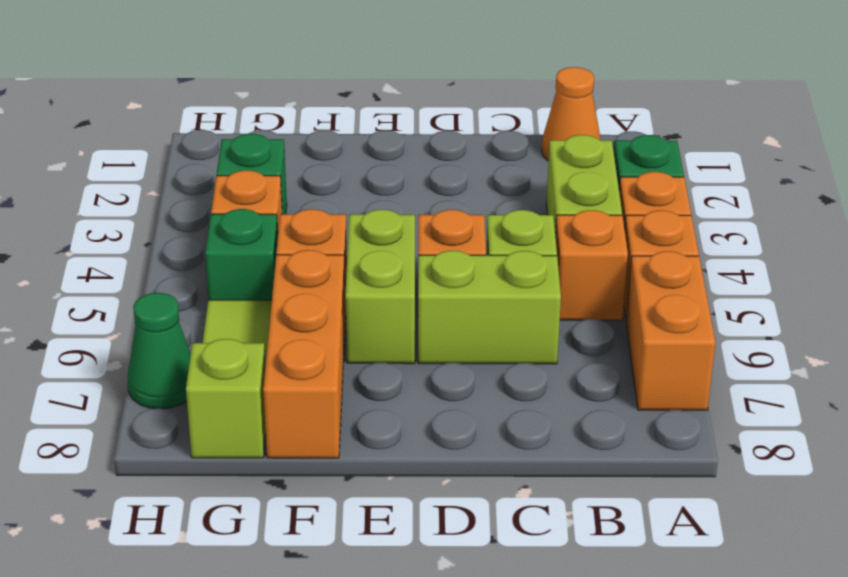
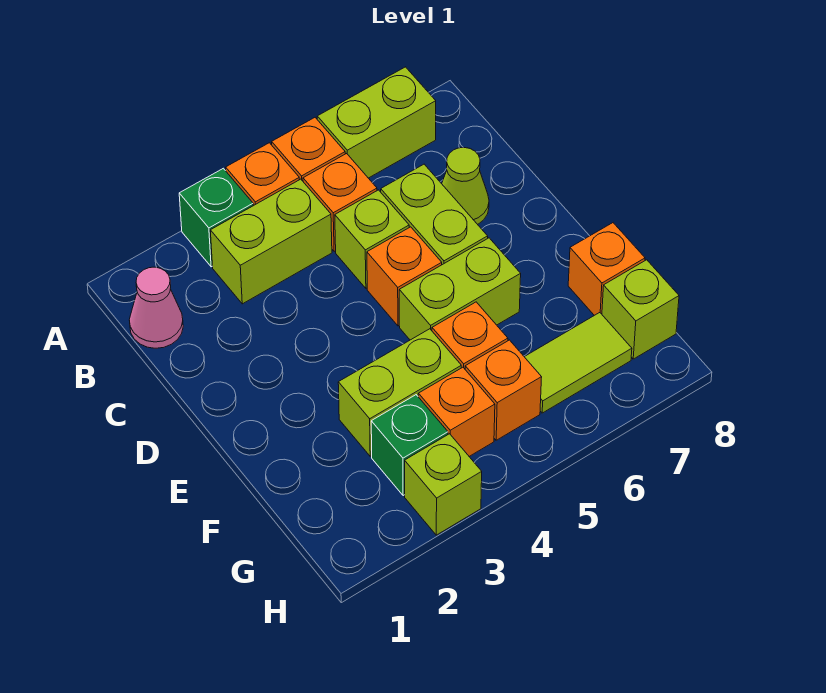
orange 1x2 brick [626,251,715,410] -> lime 1x2 brick [317,67,436,178]
orange 1x1 cone [542,67,601,161] -> pink 1x1 cone [129,267,183,348]
none -> lime 1x1 cone [442,148,489,224]
none -> lime 1x2 brick [338,329,461,456]
orange 1x3 brick [263,250,345,458] -> orange 1x1 brick [568,223,645,315]
green 1x1 brick [205,209,278,300] -> orange 1x1 brick [465,340,542,440]
none -> lime 1x1 brick [405,434,482,535]
green 1x1 cone [128,293,191,409] -> none

